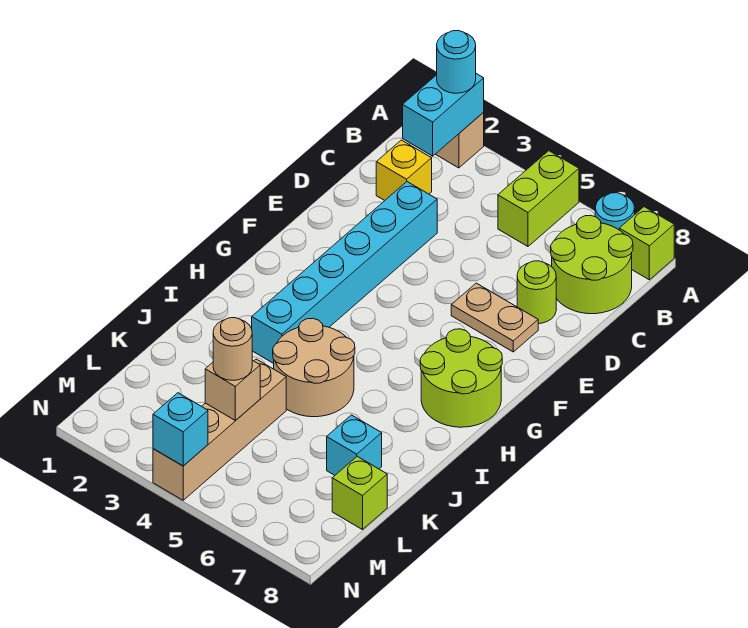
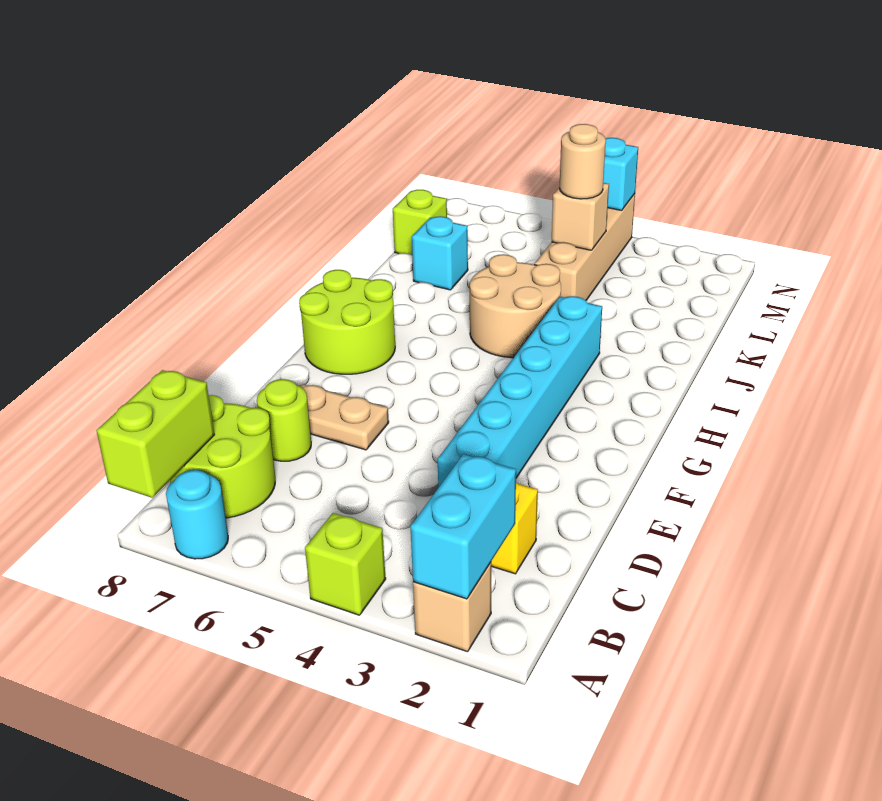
cyan 1x1 round brick [437,31,476,93] -> none
lime 1x2 brick [498,151,579,246] -> lime 1x2 brick moved to [97,370,214,498]
lime 1x1 brick [619,207,674,280] -> lime 1x1 brick moved to [305,513,386,615]

